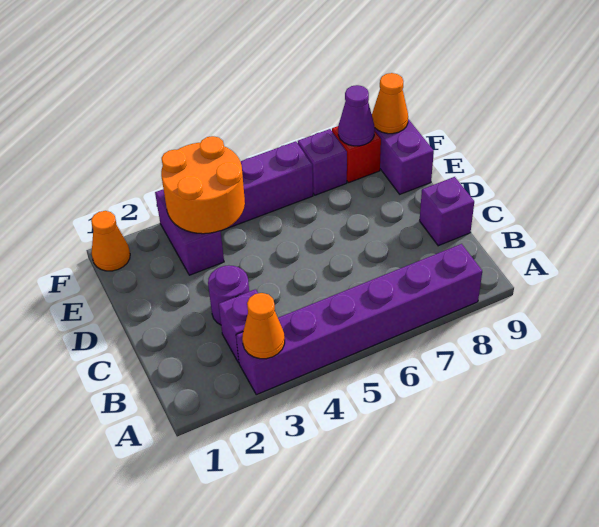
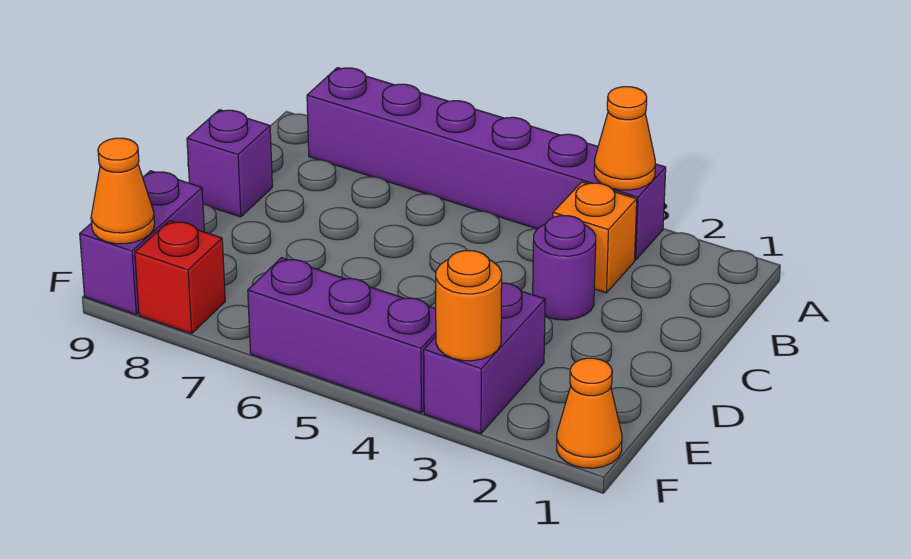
purple 1x1 brick [219,289,258,363] -> orange 1x1 brick [553,182,637,293]
orange 2x2 round brick [161,136,245,234] -> orange 1x1 round brick [436,251,502,361]
purple 1x1 brick [298,129,347,195] -> none
purple 1x1 cone [338,85,375,146] -> none

